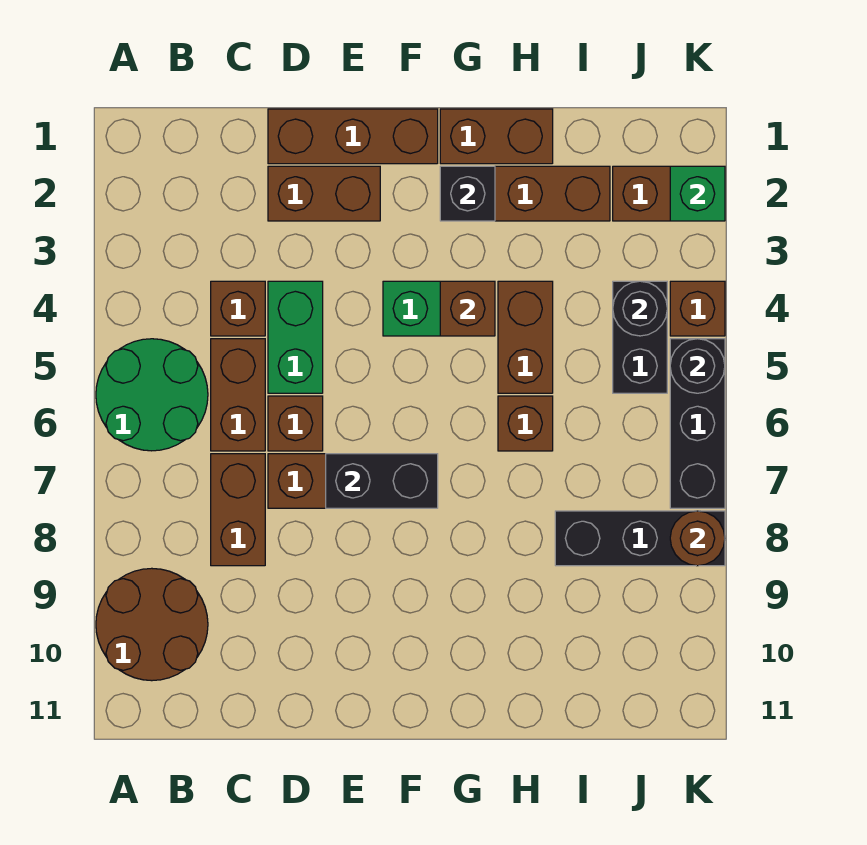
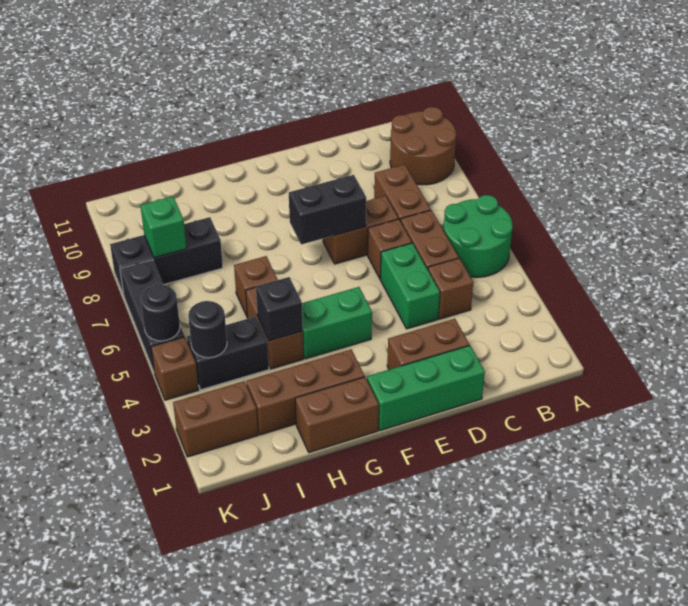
brown 1x3 brick [268,109,438,164] -> green 1x3 brick [367,345,485,430]
black 1x1 brick [440,166,495,221] -> black 1x1 brick moved to [256,277,303,341]
brown 1x1 brick [440,281,495,336] -> none
black 1x2 brick [613,281,667,393] -> black 1x2 brick turned to [187,317,269,390]
green 1x1 brick [670,166,725,221] -> green 1x1 brick moved to [140,196,187,258]
brown 1x1 round brick [670,511,725,566] -> none

